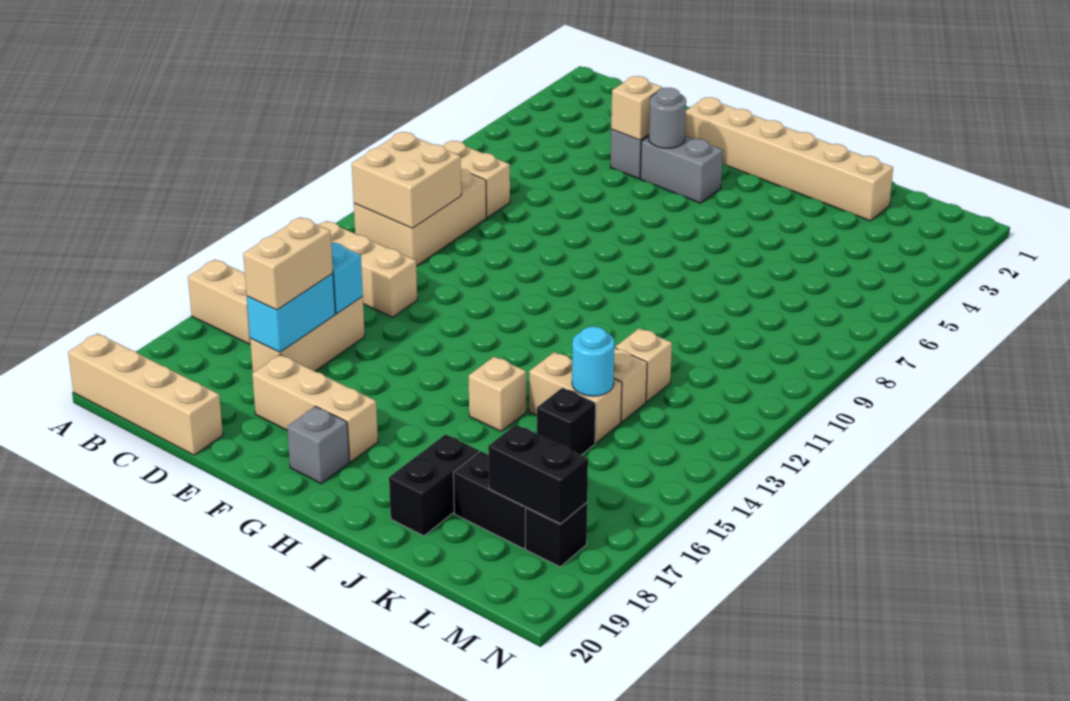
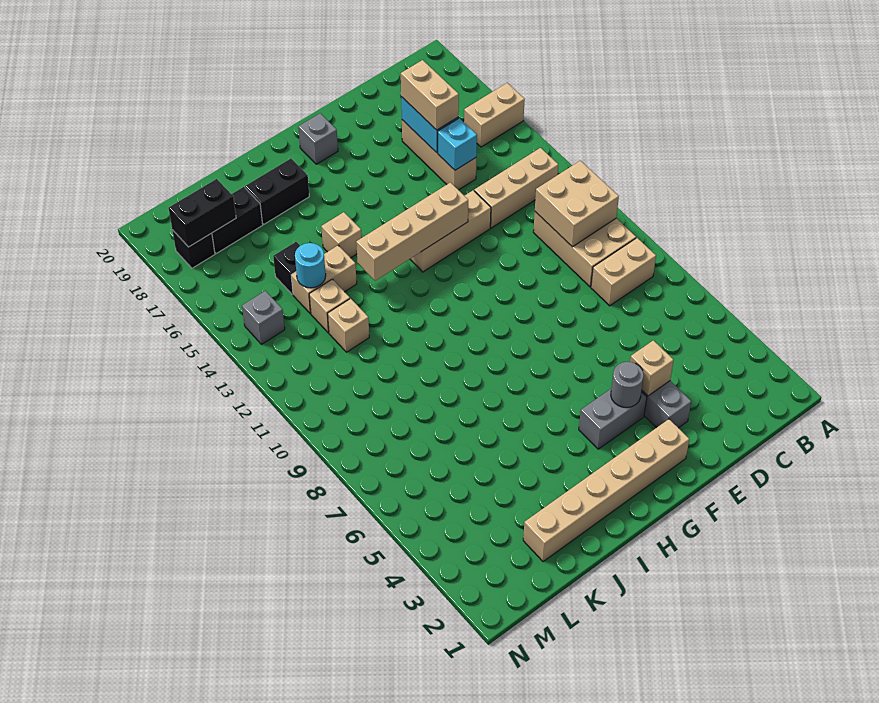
tan 1x4 brick [68,333,223,455] -> tan 1x4 brick moved to [356,182,468,281]
tan 1x3 brick [252,355,378,462] -> tan 1x3 brick moved to [410,190,491,272]
black 1x2 brick [389,434,479,536] -> black 1x2 brick turned to [245,159,309,224]
none -> grey 1x1 brick [242,291,285,344]

